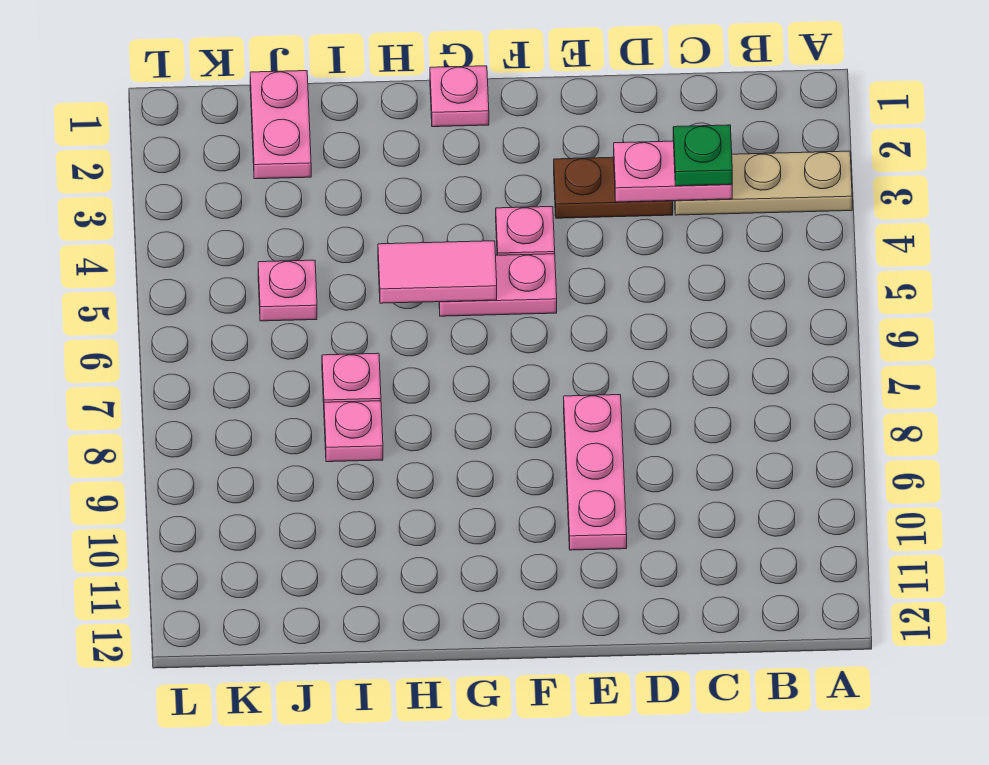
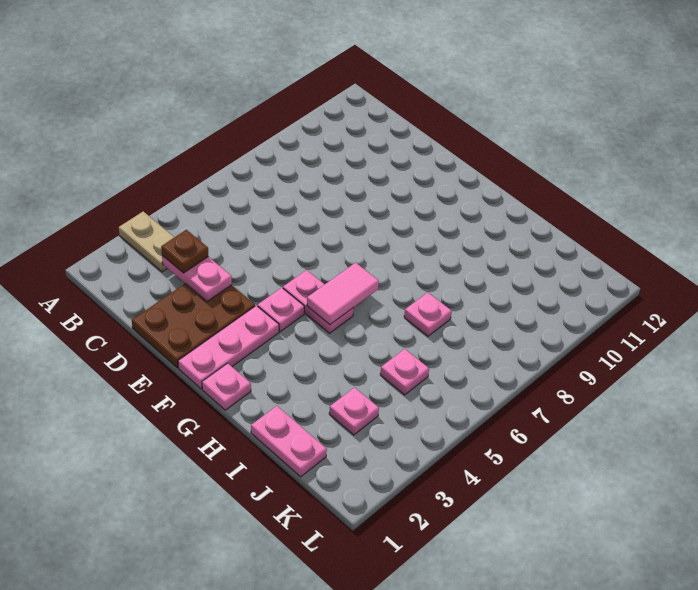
tan 1x3 plate [675,151,852,215] -> tan 1x2 plate [119,211,174,272]
green 1x1 plate [673,125,732,186] -> brown 1x1 plate [161,230,208,273]
brown 1x2 plate [554,157,673,218] -> brown 2x3 plate [132,284,255,368]
pink 1x3 plate [564,395,627,550] -> pink 1x3 plate moved to [178,306,279,389]
pink 1x2 tile [378,241,497,303] -> pink 1x2 tile turned to [307,263,379,324]
pink 1x1 plate [324,401,383,462] -> pink 1x1 plate moved to [329,388,379,435]
pink 1x2 plate [250,71,311,179] -> pink 1x2 plate turned to [251,406,327,477]

